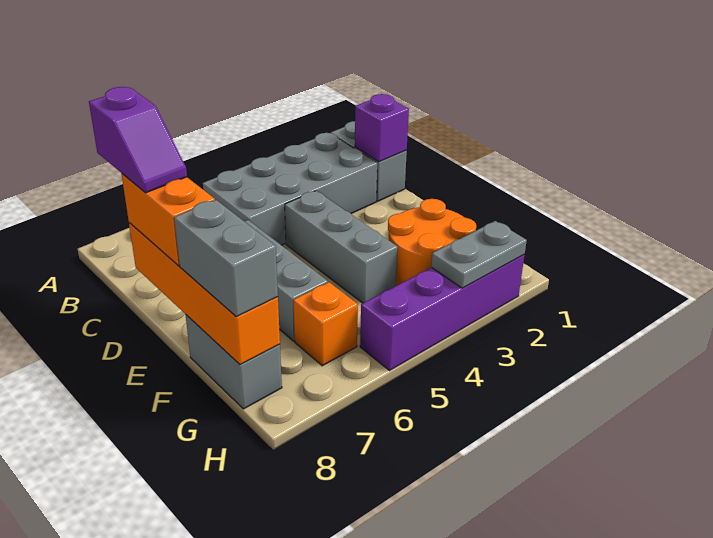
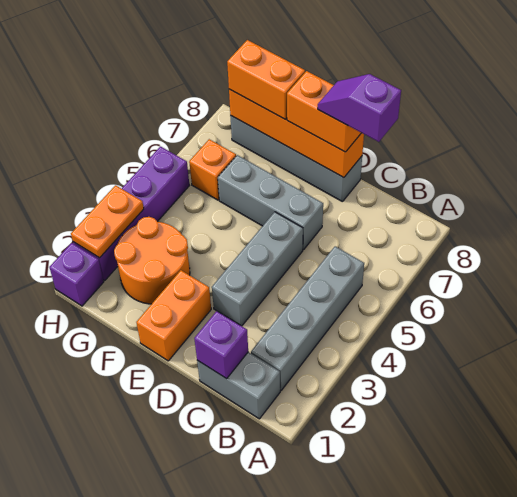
grey 2x4 brick [203,133,377,245] -> grey 1x4 brick [251,246,364,390]
grey 1x3 brick [285,191,398,303] -> grey 1x3 brick turned to [212,212,303,326]
none -> orange 1x2 brick [136,270,211,361]
grey 1x2 brick [186,315,282,409] -> grey 1x4 brick [230,115,362,202]
grey 1x2 brick [174,200,278,317] -> orange 1x2 brick [227,40,305,119]
none -> purple 1x1 brick [50,243,104,306]
grey 1x2 plate [431,221,527,288] -> orange 1x2 plate [71,185,144,258]

